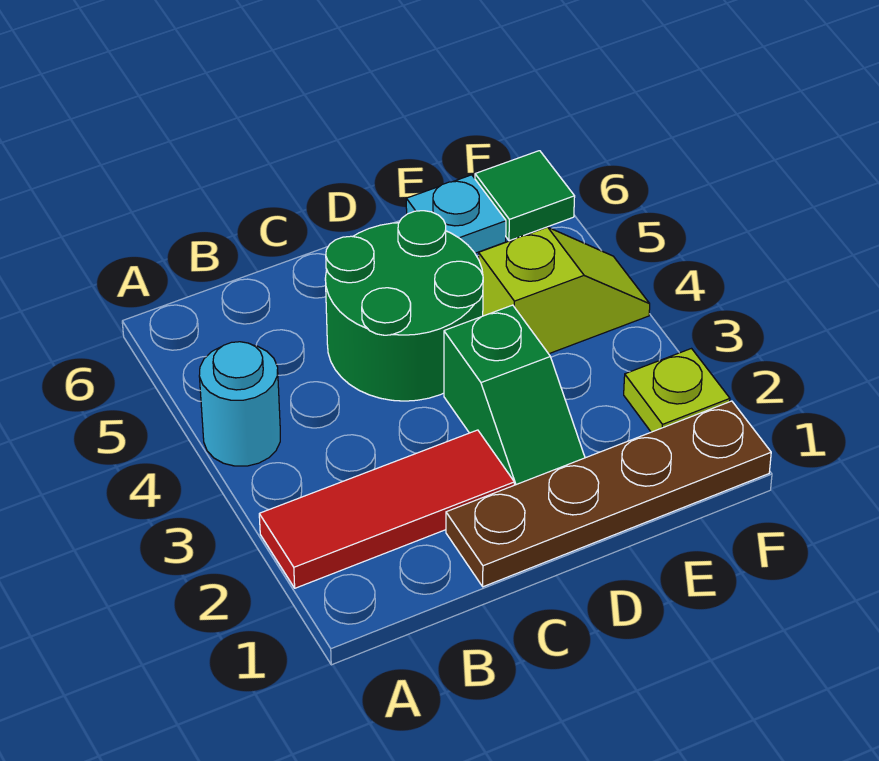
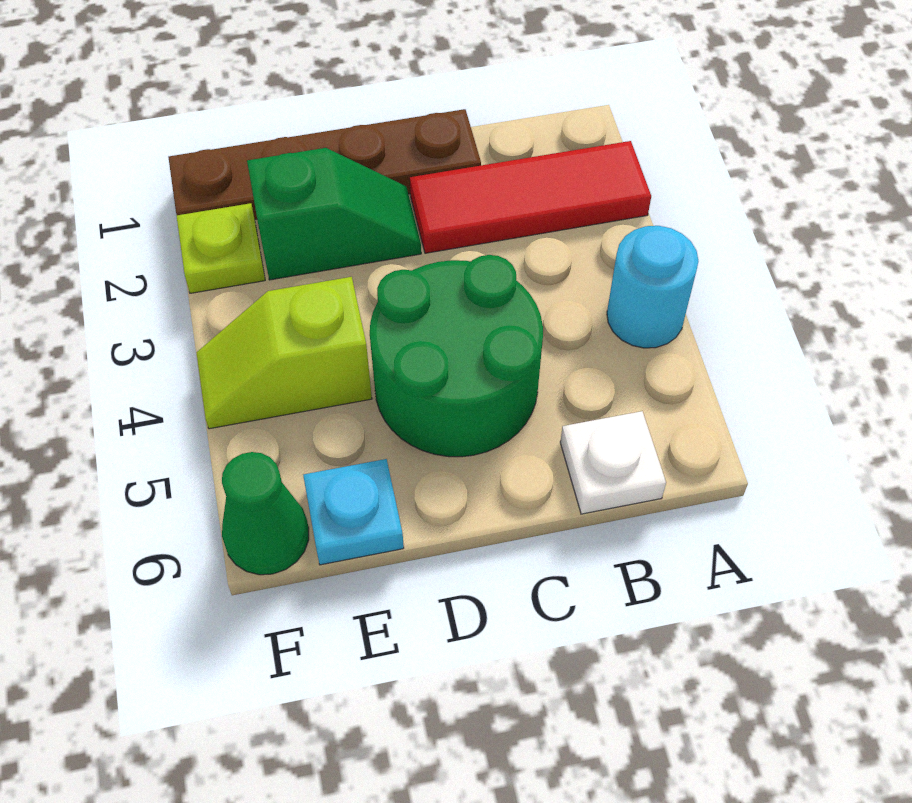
none -> white 1x1 plate [560,411,666,514]
green 1x2 slope [444,305,585,485] -> green 1x2 slope turned to [247,148,421,280]
green 1x1 tile [475,151,575,241] -> green 1x1 cone [222,452,309,575]

